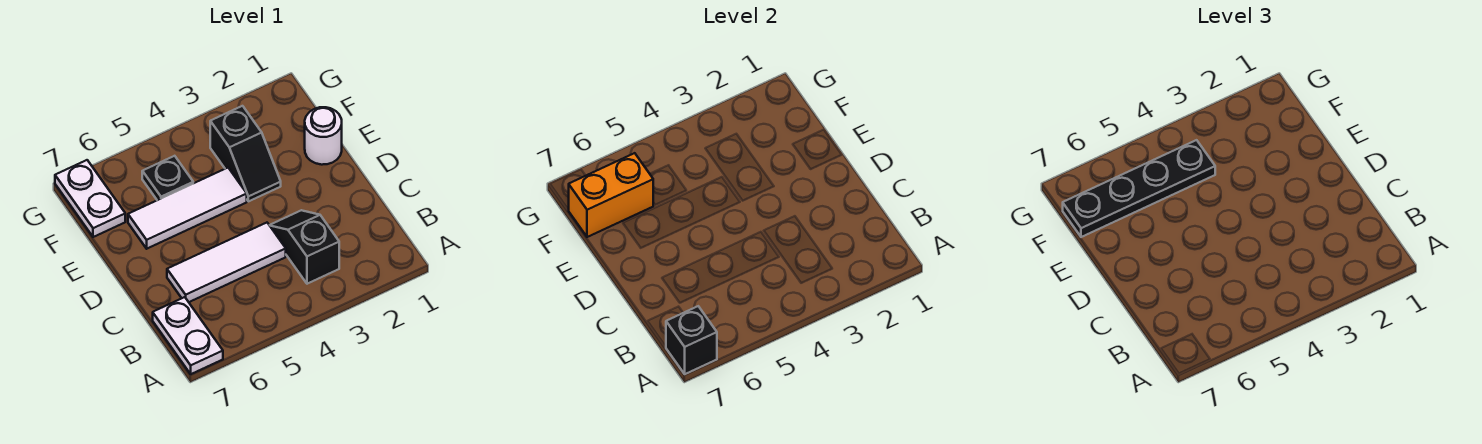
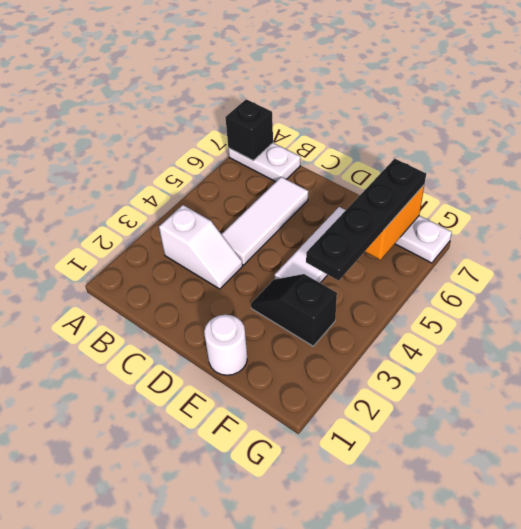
black 1x2 slope [270,210,339,284] -> white 1x2 slope [159,205,243,289]
black 1x1 plate [142,156,193,200] -> none

